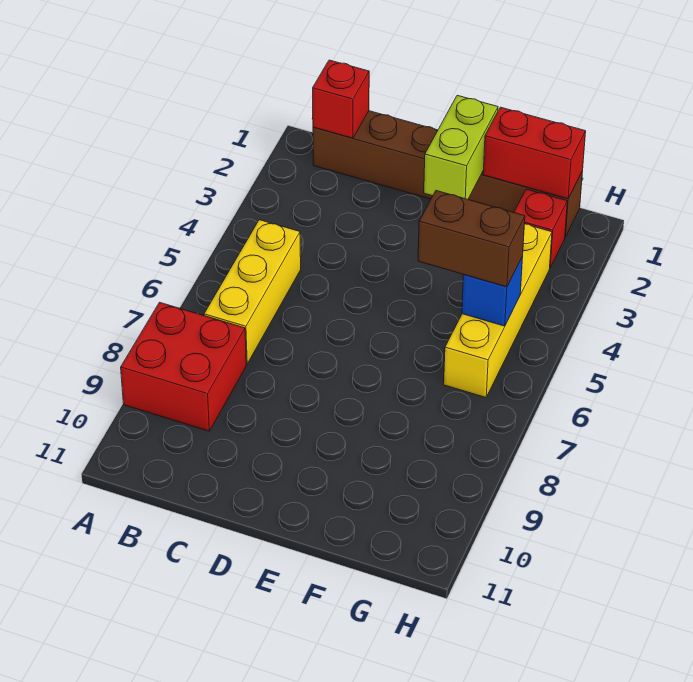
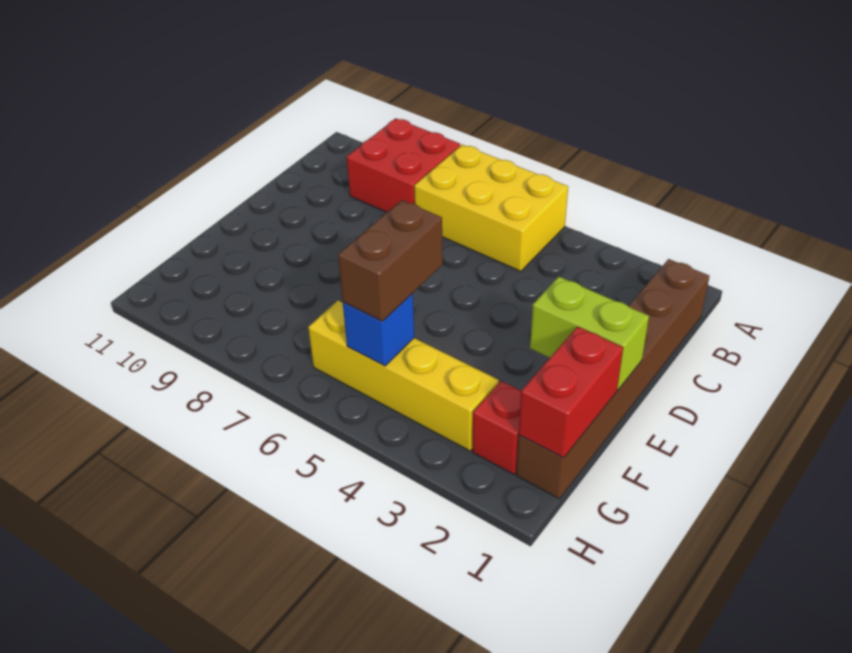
red 1x1 brick [313,60,369,138] -> none
yellow 1x3 brick [204,220,301,364] -> yellow 2x3 brick [414,145,568,271]

